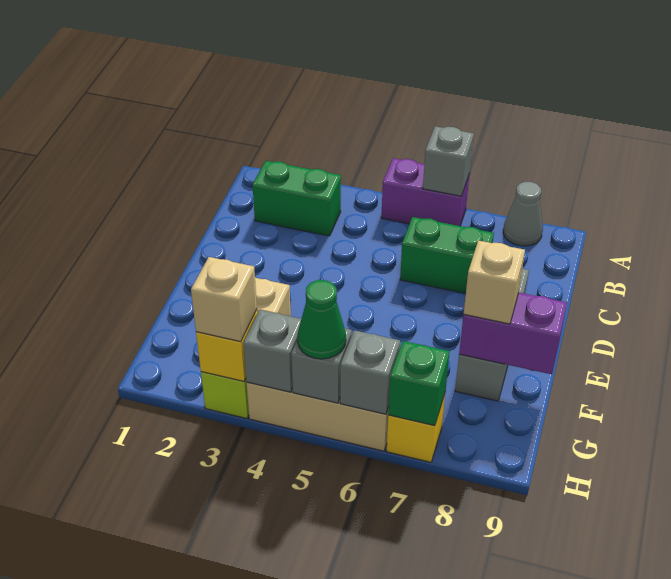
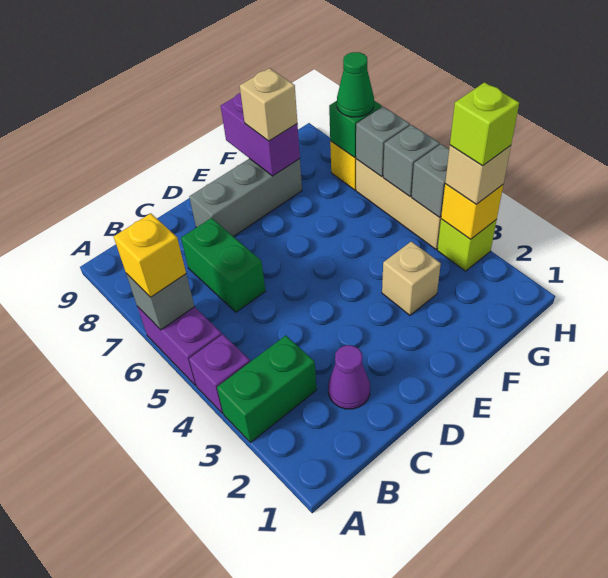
none -> purple 1x1 brick [189,334,250,413]
none -> yellow 1x1 brick [114,213,186,297]
grey 1x1 cone [503,182,543,246] -> none
green 1x2 brick [253,161,341,236] -> green 1x2 brick turned to [217,336,317,443]
none -> purple 1x1 cone [328,345,370,409]
none -> lime 1x1 brick [450,82,519,166]
green 1x1 cone [298,280,346,359] -> green 1x1 cone moved to [337,52,374,117]

